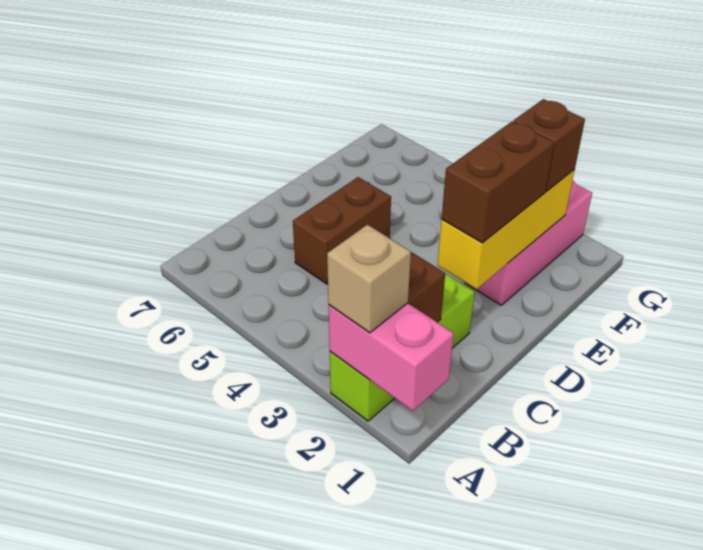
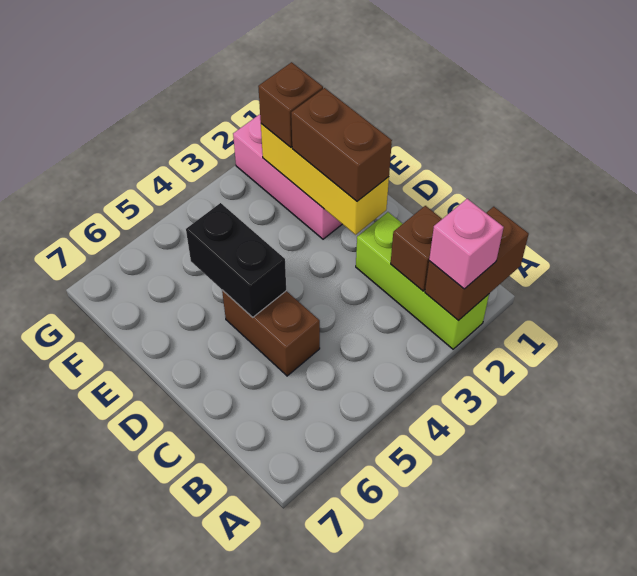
pink 1x2 brick [329,303,454,411] -> brown 1x2 brick [425,207,529,321]
tan 1x1 brick [327,225,411,333] -> pink 1x1 brick [429,199,504,289]
none -> black 1x2 brick [186,203,286,317]

